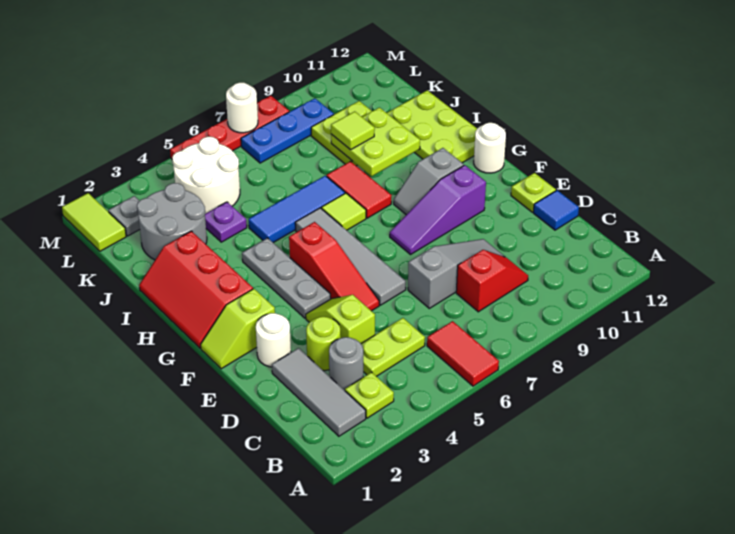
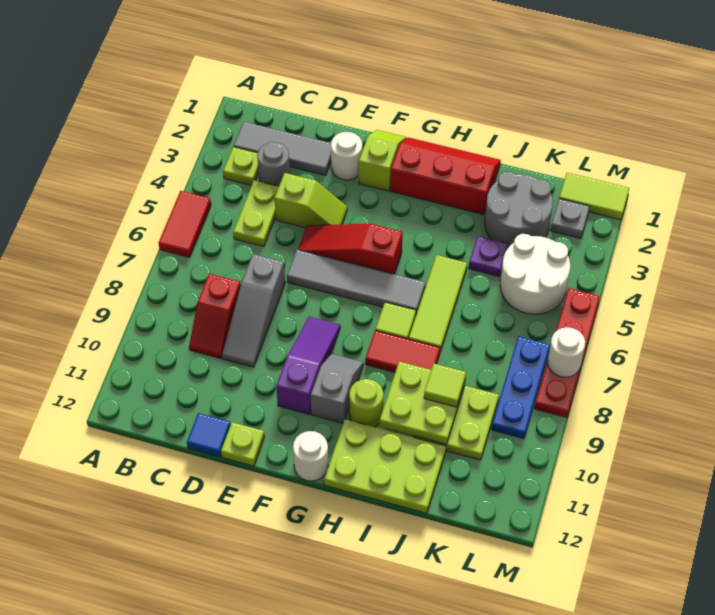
red 1x2 tile [427,321,499,386] -> red 1x2 tile turned to [159,191,211,257]
lime 1x1 round brick [306,317,341,371] -> lime 1x1 round brick moved to [349,379,383,427]
grey 1x3 plate [242,238,331,318] -> none
blue 1x3 tile [248,176,345,243] -> lime 1x3 tile [409,255,467,351]

